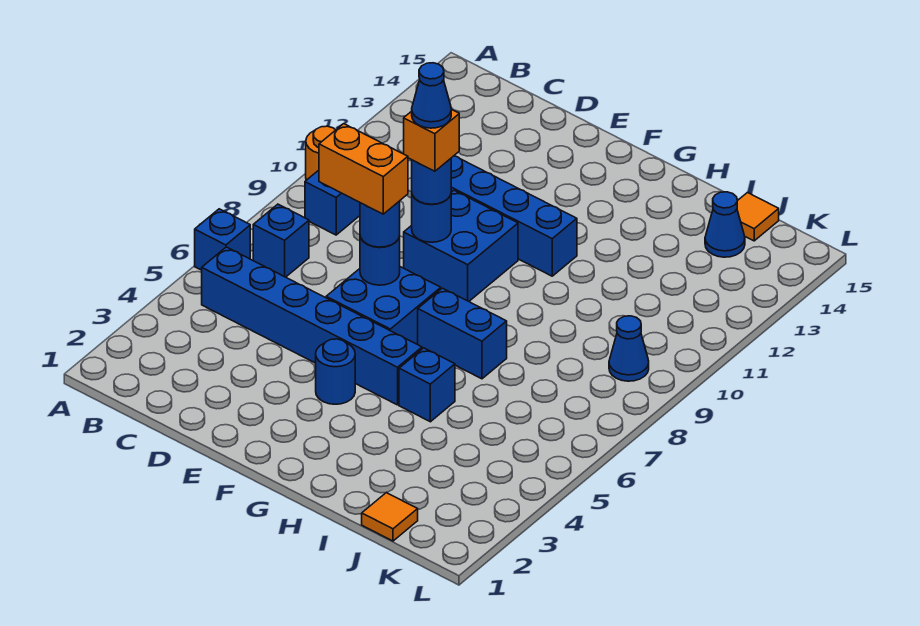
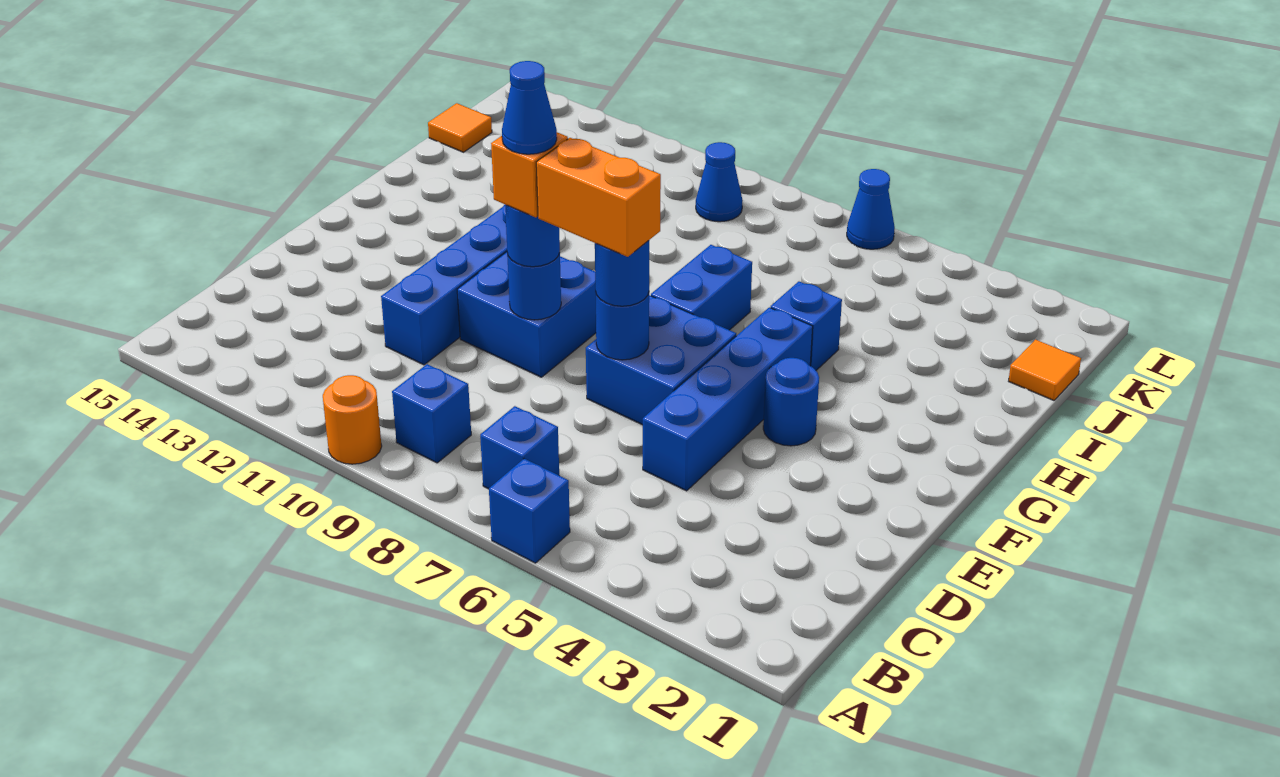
blue 1x6 brick [202,247,422,405] -> blue 1x4 brick [643,307,813,491]
orange 1x2 brick [319,124,408,214] -> orange 1x2 brick turned to [536,138,661,257]
blue 1x1 cone [705,192,745,257] -> blue 1x1 cone moved to [847,169,895,249]

